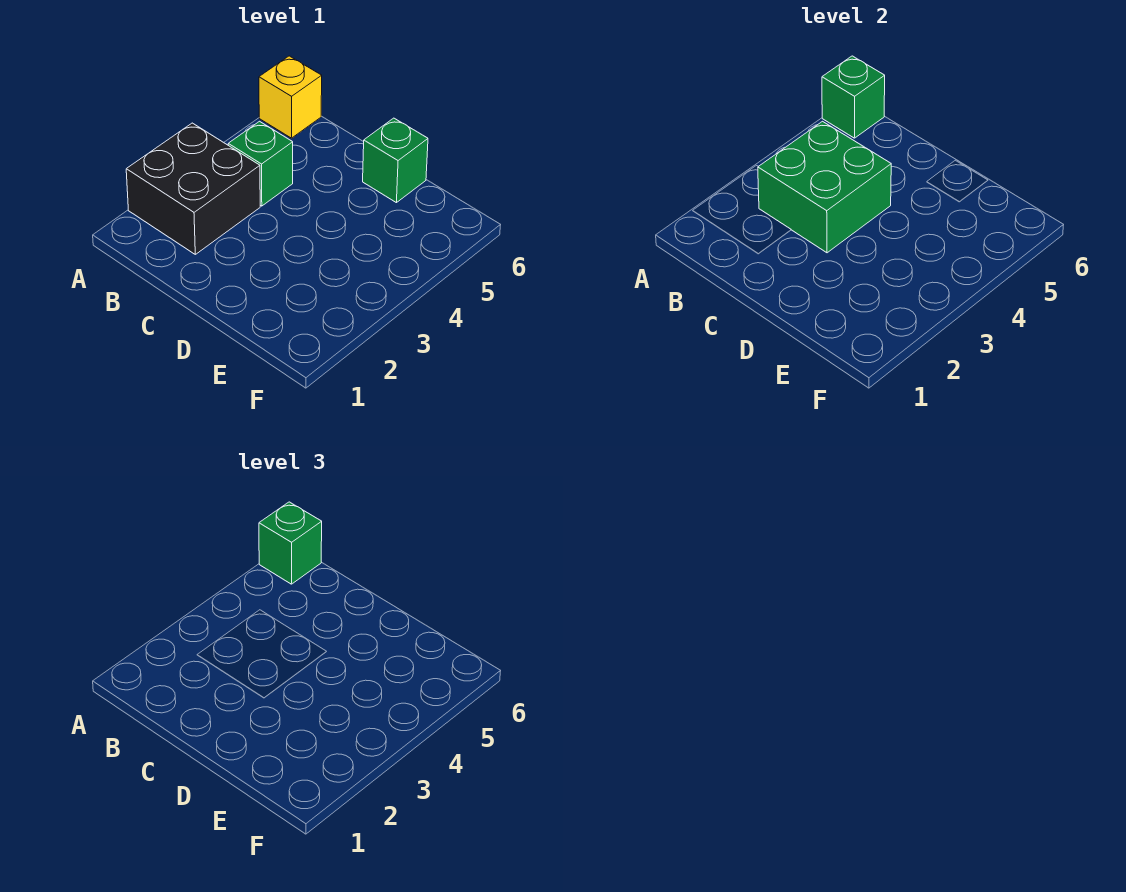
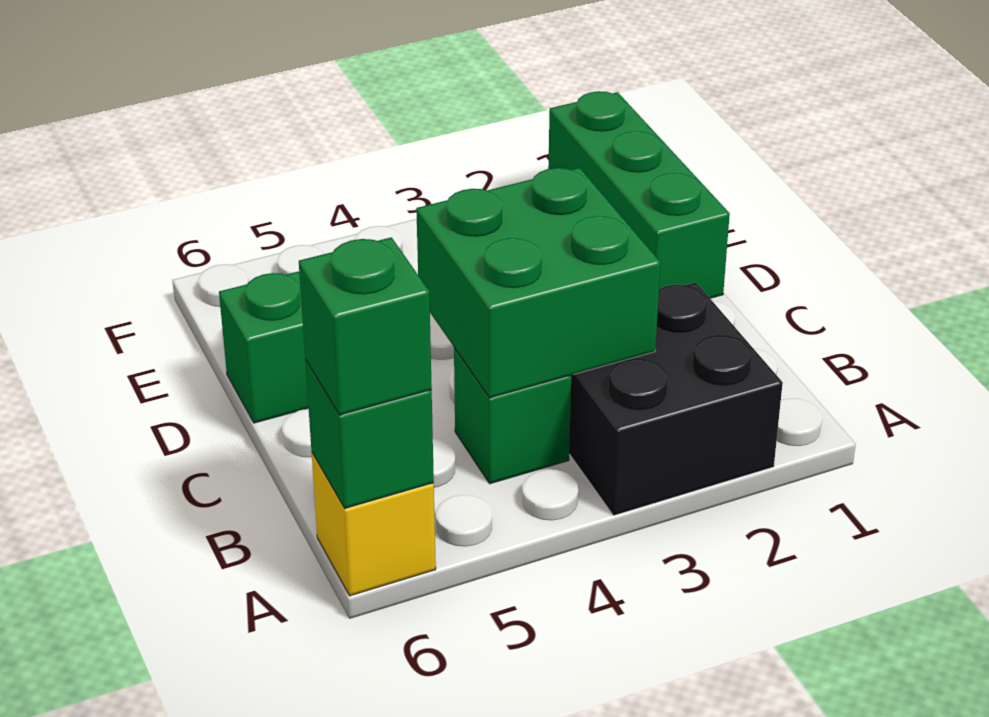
none -> green 1x3 brick [548,91,730,298]

